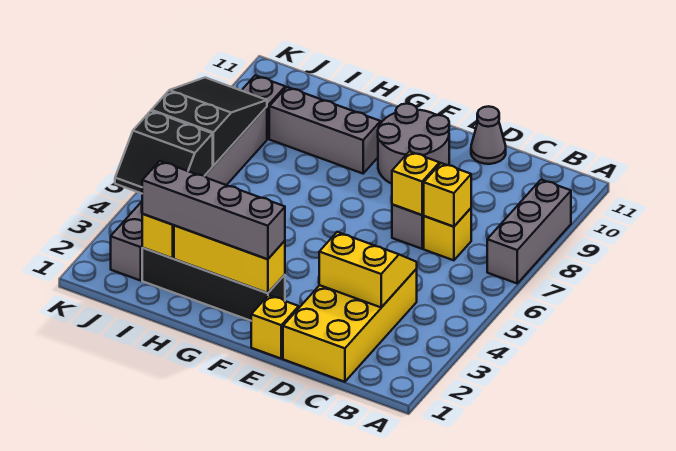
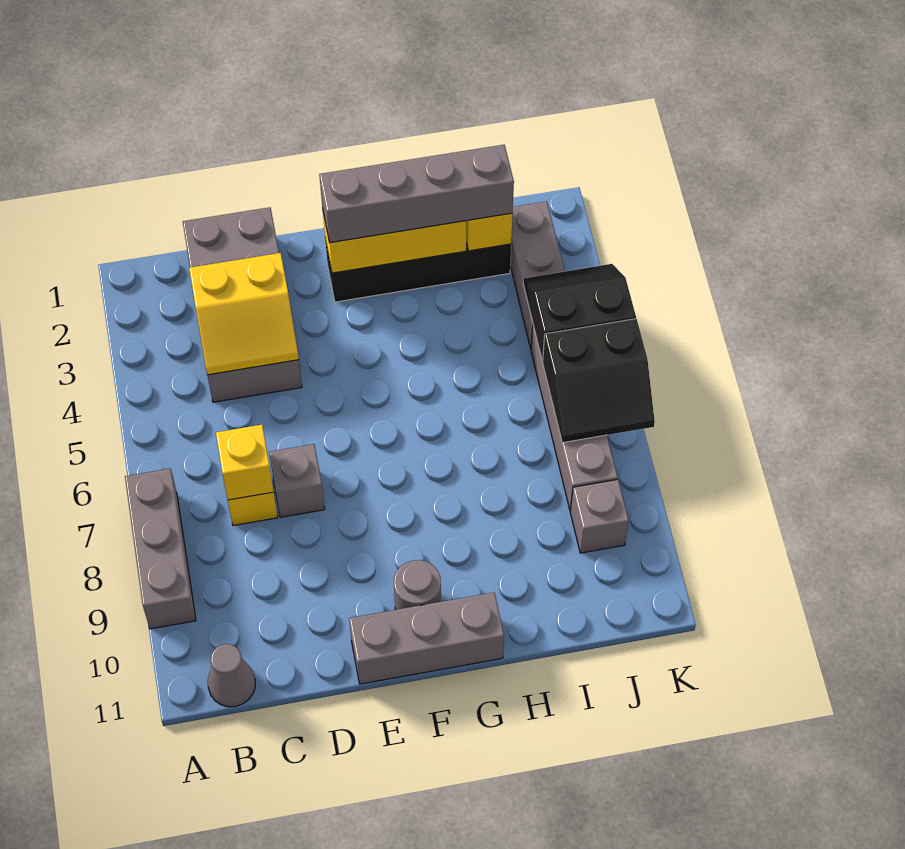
yellow 2x4 brick [283,269,417,382] -> grey 2x4 brick [183,207,302,402]
yellow 1x1 brick [392,151,440,215] -> none
grey 1x1 cone [471,106,506,164] -> grey 1x1 cone moved to [208,644,255,707]
yellow 1x1 brick [251,295,299,358] -> none
grey 2x2 round brick [378,104,449,184] -> grey 1x1 round brick [394,560,441,610]
grey 1x3 brick [269,87,381,174] -> grey 1x3 brick moved to [349,592,504,684]
black 2x3 slope [151,78,267,166] -> black 2x2 slope [543,319,655,443]

